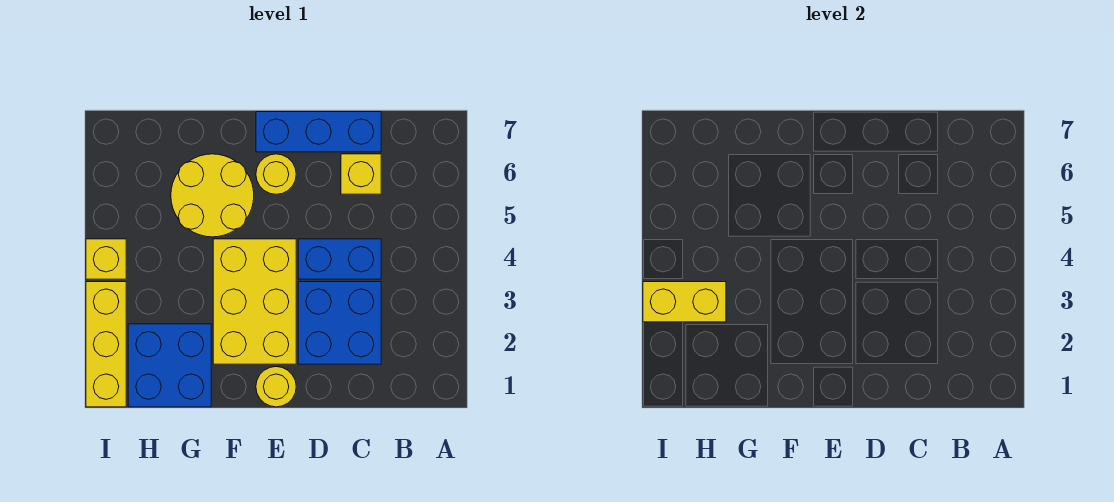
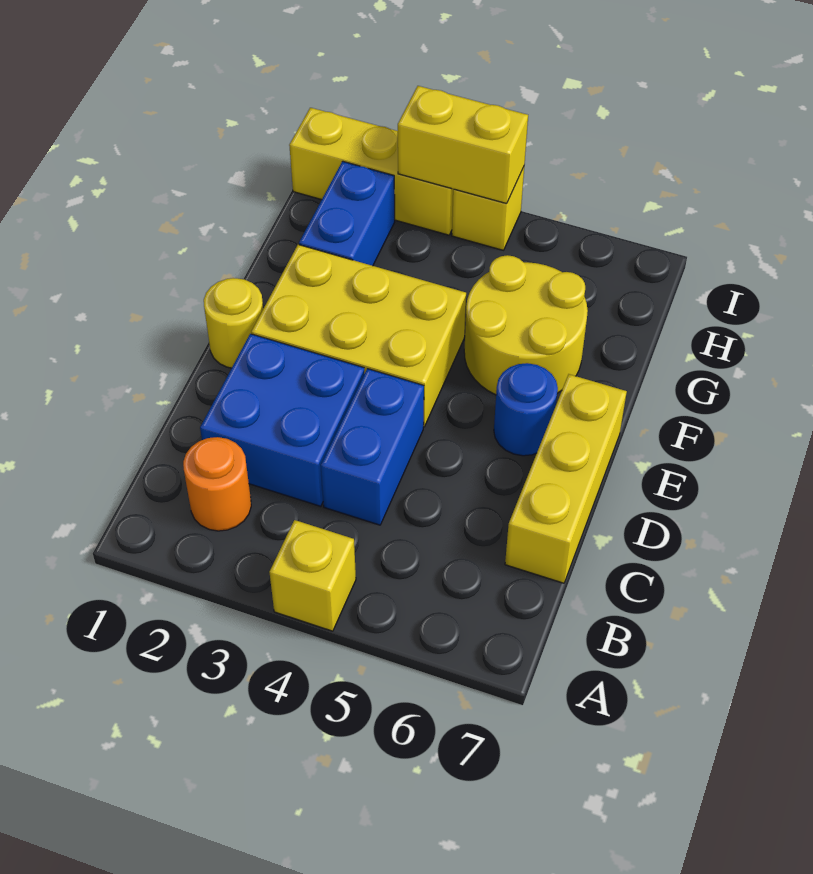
none -> orange 1x1 round brick [183,437,251,531]
yellow 1x1 brick [341,154,381,194] -> yellow 1x1 brick moved to [269,520,356,631]
blue 1x3 brick [256,112,381,152] -> yellow 1x3 brick [505,374,627,583]
yellow 1x1 round brick [256,154,296,194] -> blue 1x1 round brick [494,363,558,456]
blue 2x2 brick [128,324,211,407] -> blue 1x2 brick [299,161,395,266]
yellow 1x2 brick [643,282,726,322] -> yellow 1x2 brick turned to [398,86,528,204]

